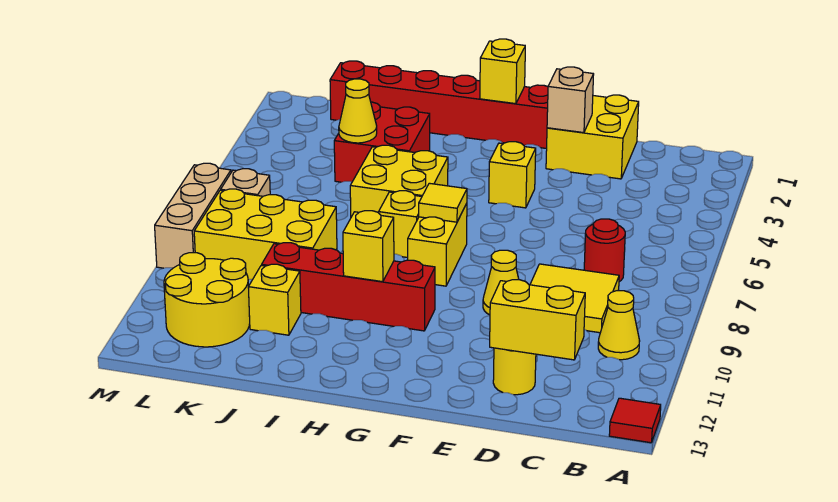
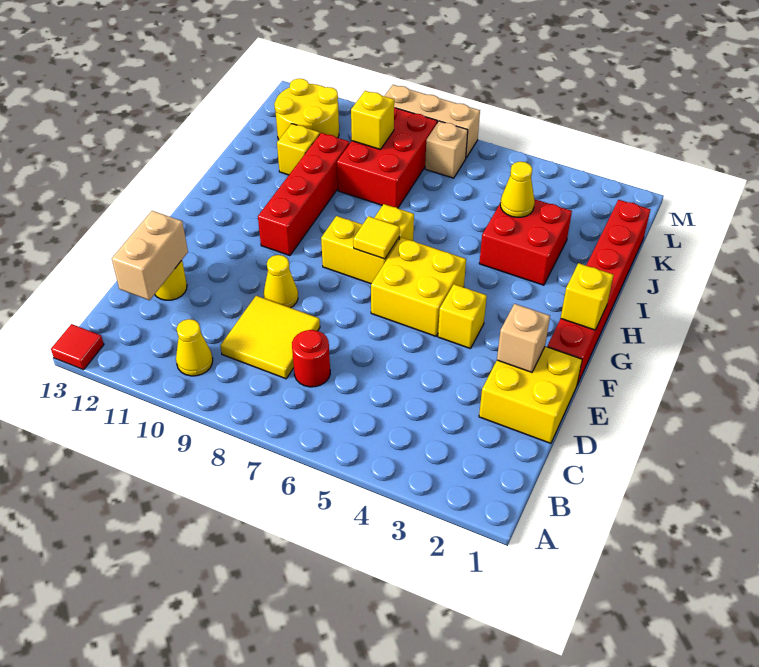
yellow 1x2 brick [490,280,585,360] -> tan 1x2 brick [112,211,188,300]
yellow 2x2 brick [350,145,448,217] -> yellow 2x2 brick moved to [371,237,466,336]
yellow 1x1 brick [343,211,394,282] -> yellow 1x1 brick moved to [351,91,394,150]
yellow 2x3 brick [194,189,337,280] -> red 2x3 brick [337,107,437,208]

